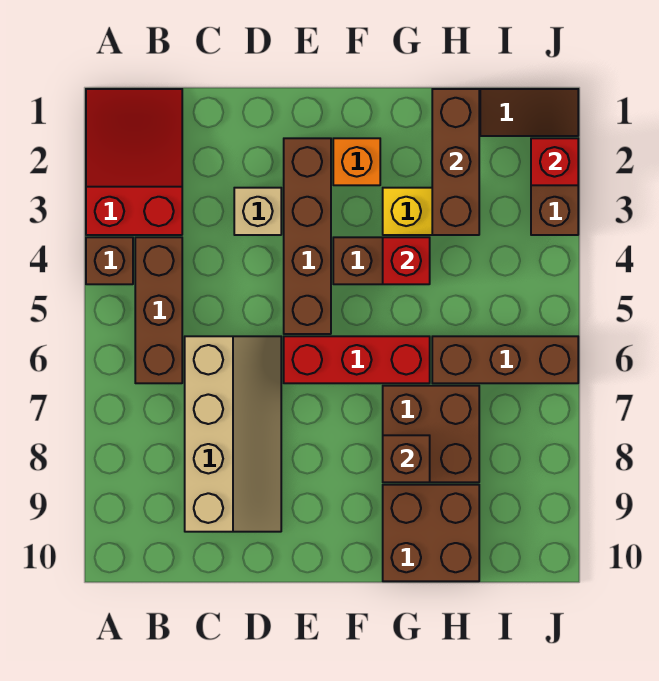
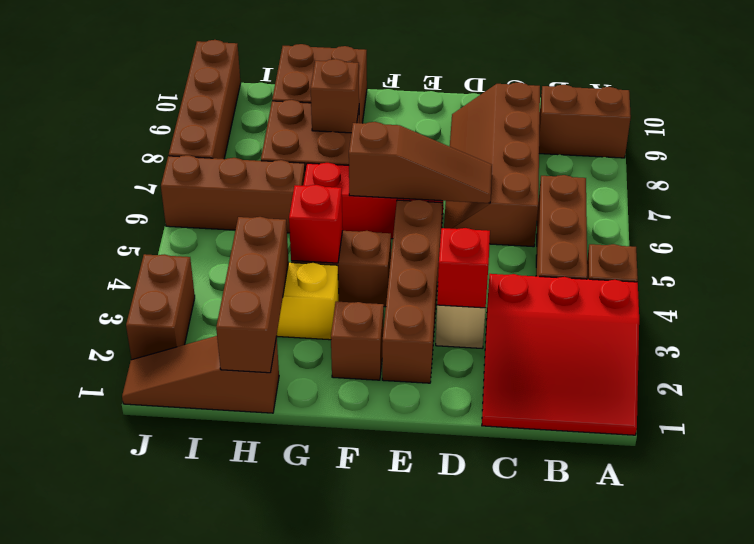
red 2x3 slope [86,89,182,235] -> red 3x3 slope [482,274,639,435]
none -> brown 1x2 brick [539,85,631,158]
tan 2x4 slope [185,336,281,532] -> brown 2x4 slope [444,82,540,247]
none -> brown 1x3 slope [349,122,492,203]
orange 1x1 brick [333,138,380,185] -> brown 1x1 brick [331,302,384,380]
red 1x1 brick [531,138,578,185] -> red 1x1 brick moved to [437,228,490,308]
none -> brown 1x4 brick [169,40,241,159]

